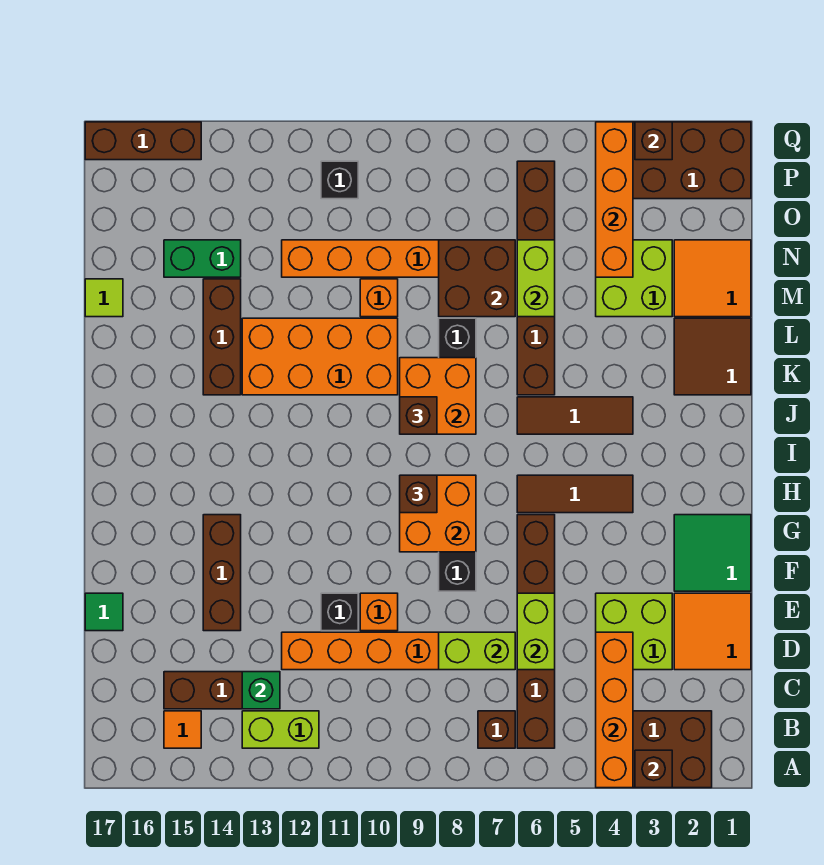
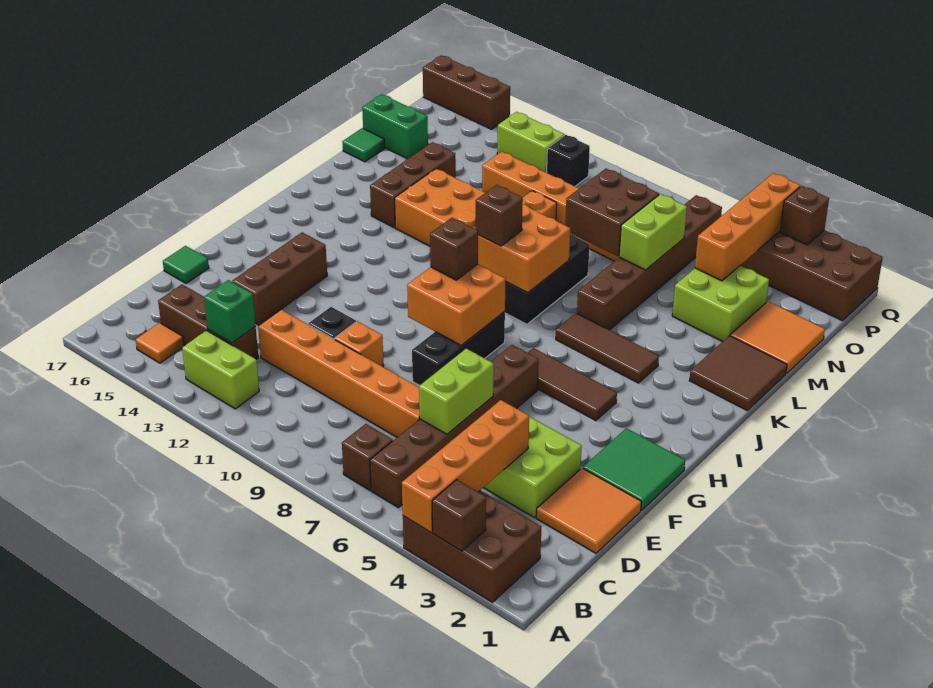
lime 1x2 brick [439,632,515,670] -> lime 1x2 brick moved to [497,112,565,173]
lime 1x1 tile [85,279,123,317] -> green 1x1 tile [342,128,384,162]
green 1x2 brick [164,240,241,277] -> green 1x2 brick moved to [362,94,428,159]

